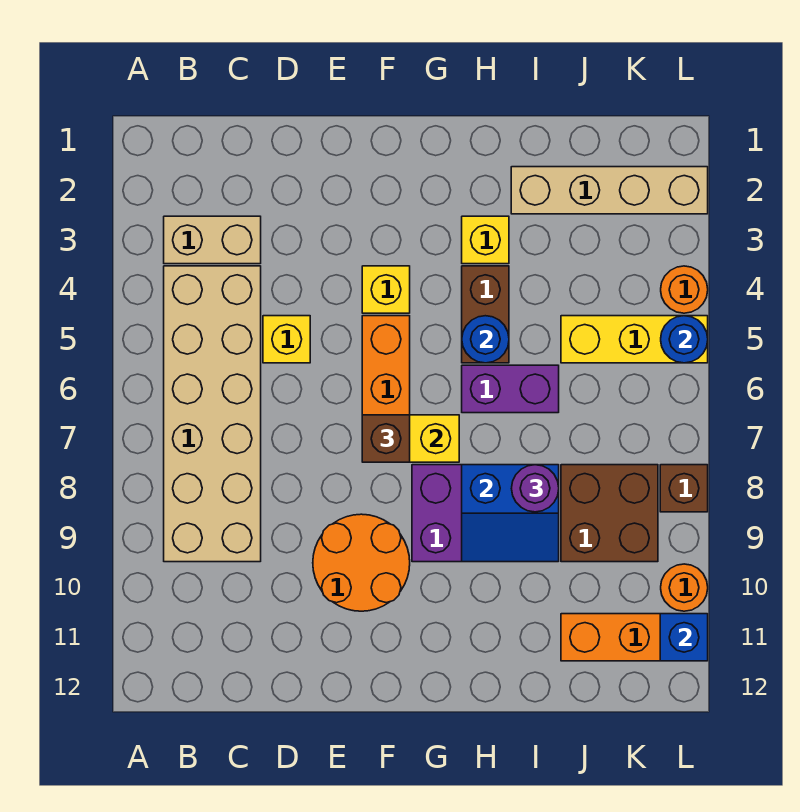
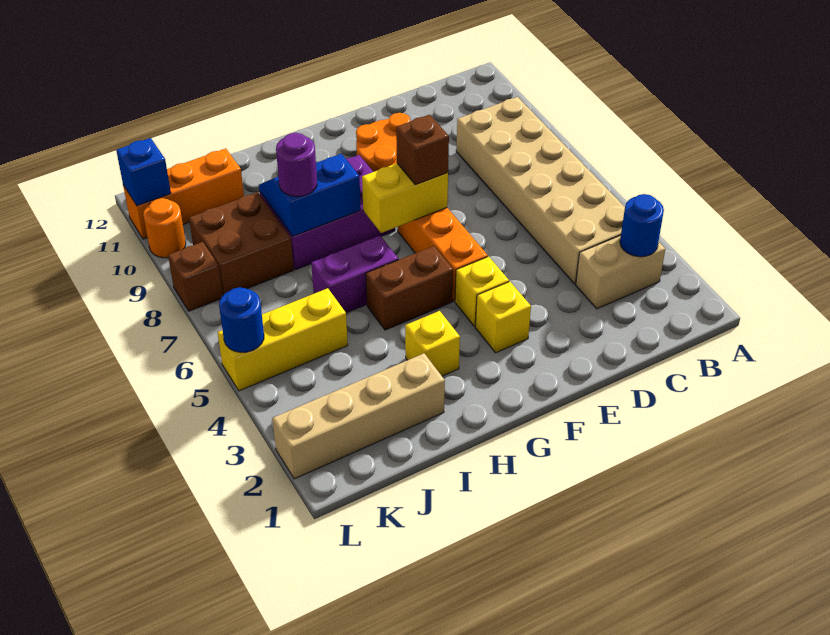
yellow 1x1 brick [263,316,310,363] -> yellow 1x1 brick moved to [476,282,531,353]
brown 1x2 brick [462,266,509,363] -> brown 1x2 brick turned to [366,246,453,330]
blue 1x1 round brick [462,316,509,363] -> blue 1x1 round brick moved to [620,194,664,257]
orange 1x1 round brick [661,266,708,313] -> none

